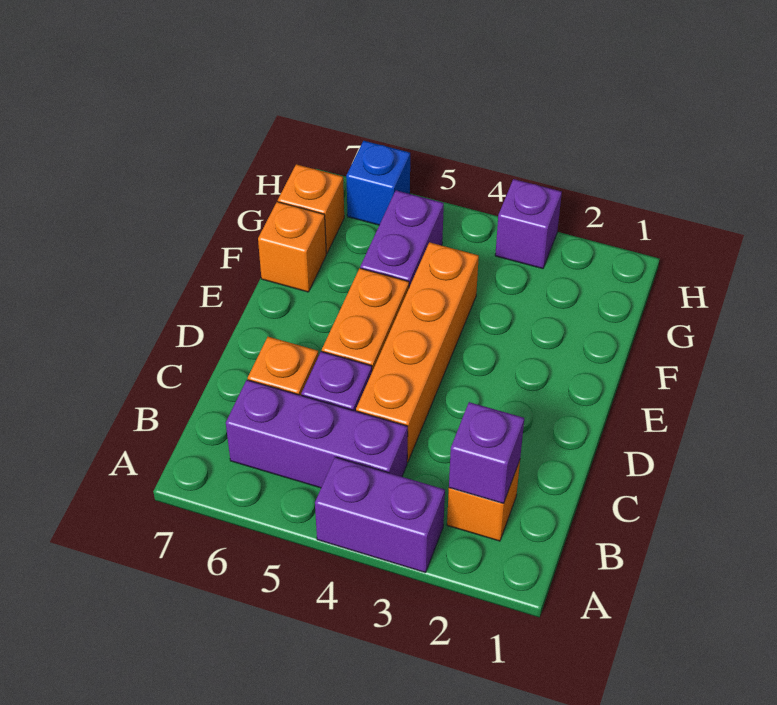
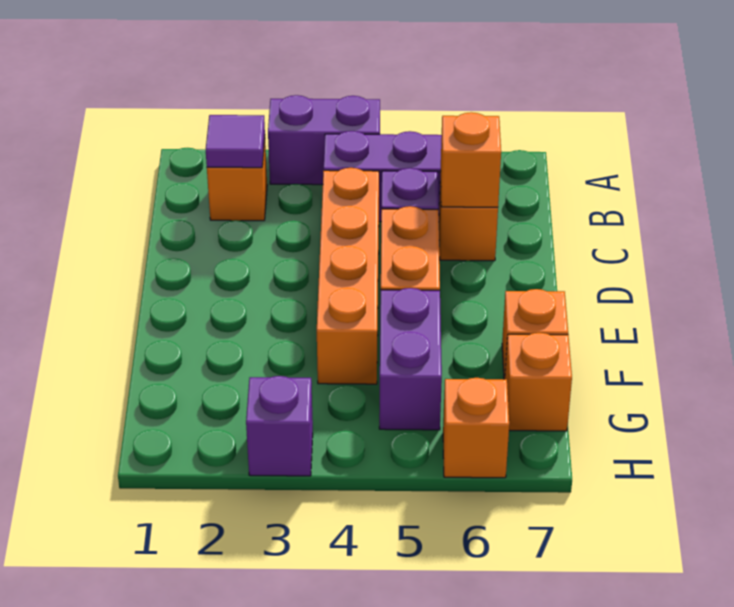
purple 1x1 brick [449,402,524,504] -> purple 1x1 tile [206,115,265,168]
none -> orange 1x1 brick [440,112,501,207]
blue 1x1 brick [346,141,410,225] -> orange 1x1 brick [443,378,509,478]

